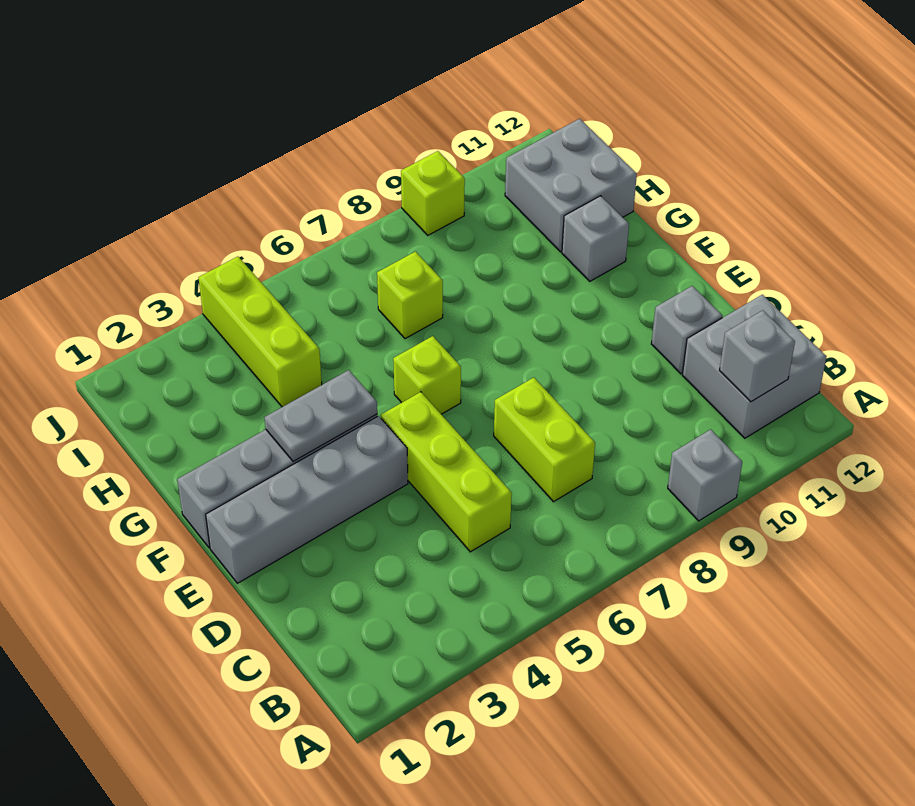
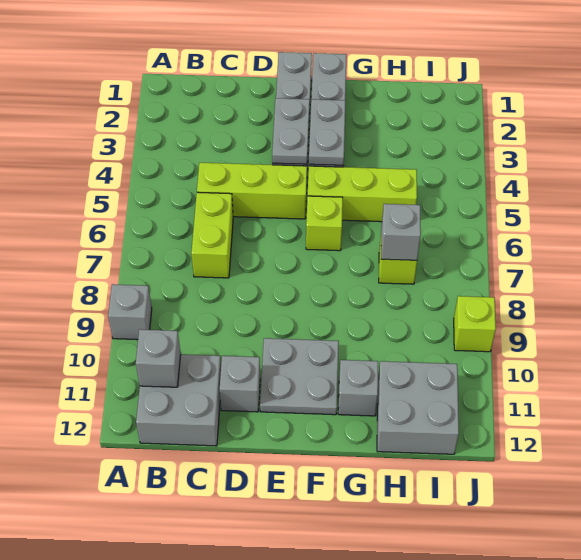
lime 1x2 brick [494,378,595,502] -> lime 1x2 brick turned to [191,192,233,278]
none -> grey 1x2 plate [272,98,310,164]
none -> grey 2x2 plate [260,338,339,415]
lime 1x3 brick [198,257,322,407] -> lime 1x3 brick moved to [308,166,417,222]
none -> grey 1x1 brick [381,204,421,260]

